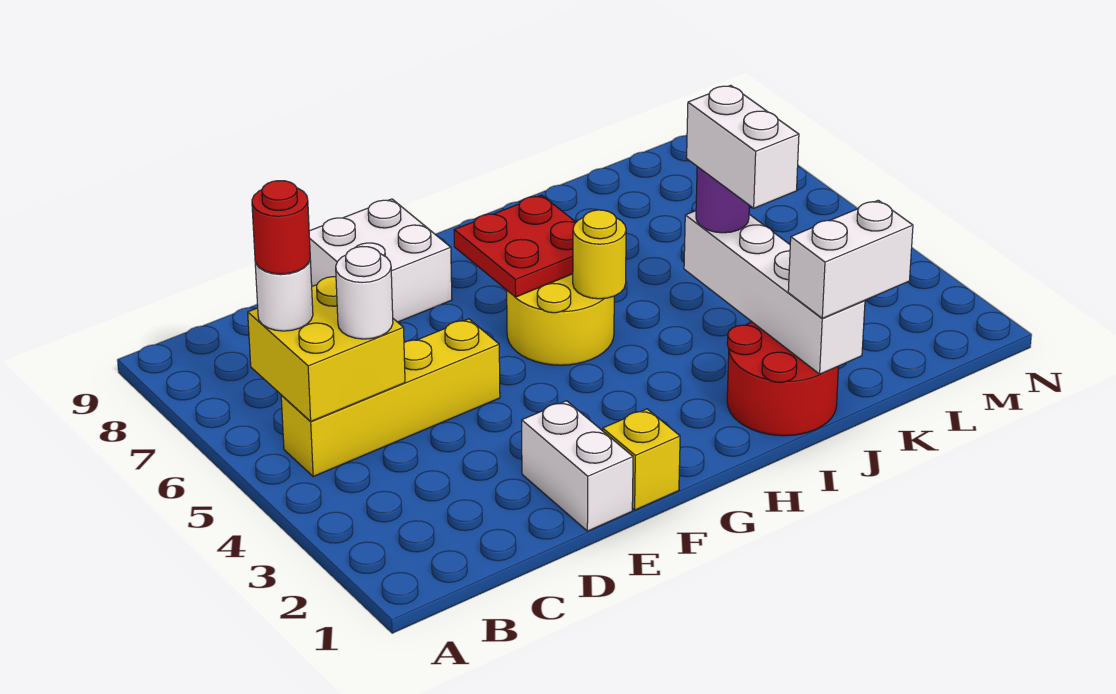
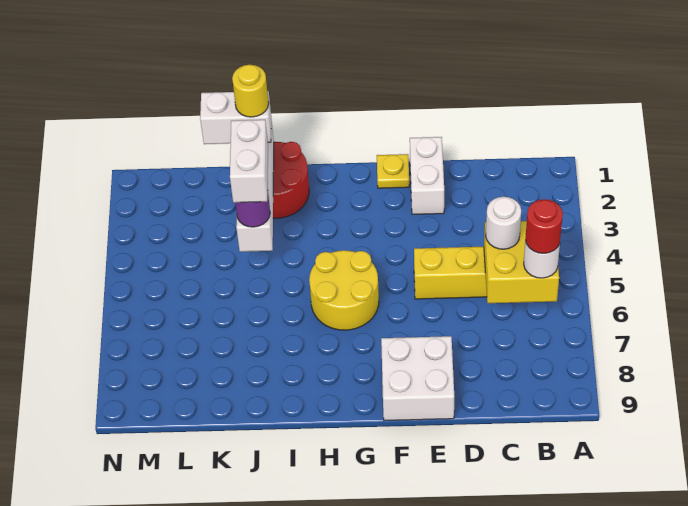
yellow 1x1 brick [603,409,680,510] -> yellow 1x1 plate [377,154,409,188]
red 2x2 plate [454,195,576,297] -> none
yellow 1x1 round brick [573,210,626,299] -> yellow 1x1 round brick moved to [232,65,269,117]

